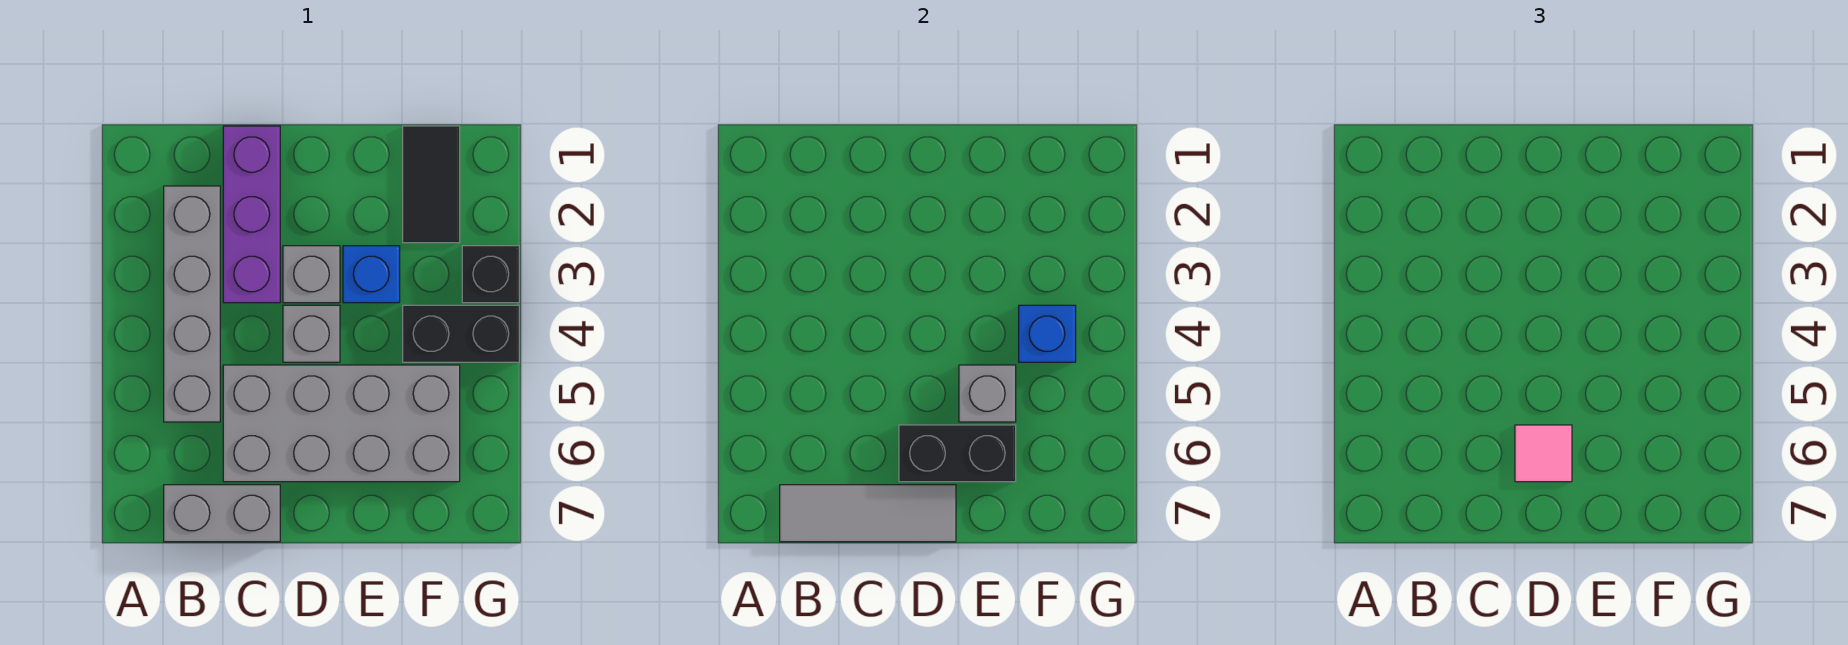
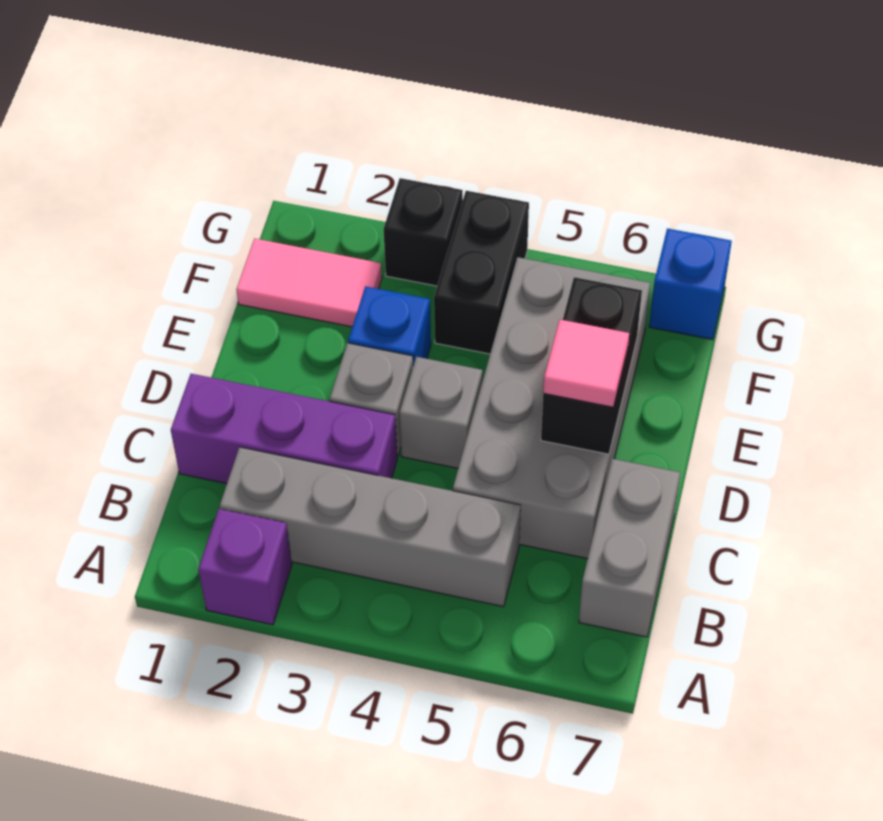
none -> purple 1x1 brick [198,509,292,625]
grey 1x3 tile [780,485,956,542] -> none
grey 1x1 brick [959,365,1016,422] -> none
black 1x2 tile [403,126,460,243] -> pink 1x2 tile [236,239,382,327]
blue 1x1 brick [1019,305,1076,362] -> blue 1x1 brick moved to [649,228,732,340]

